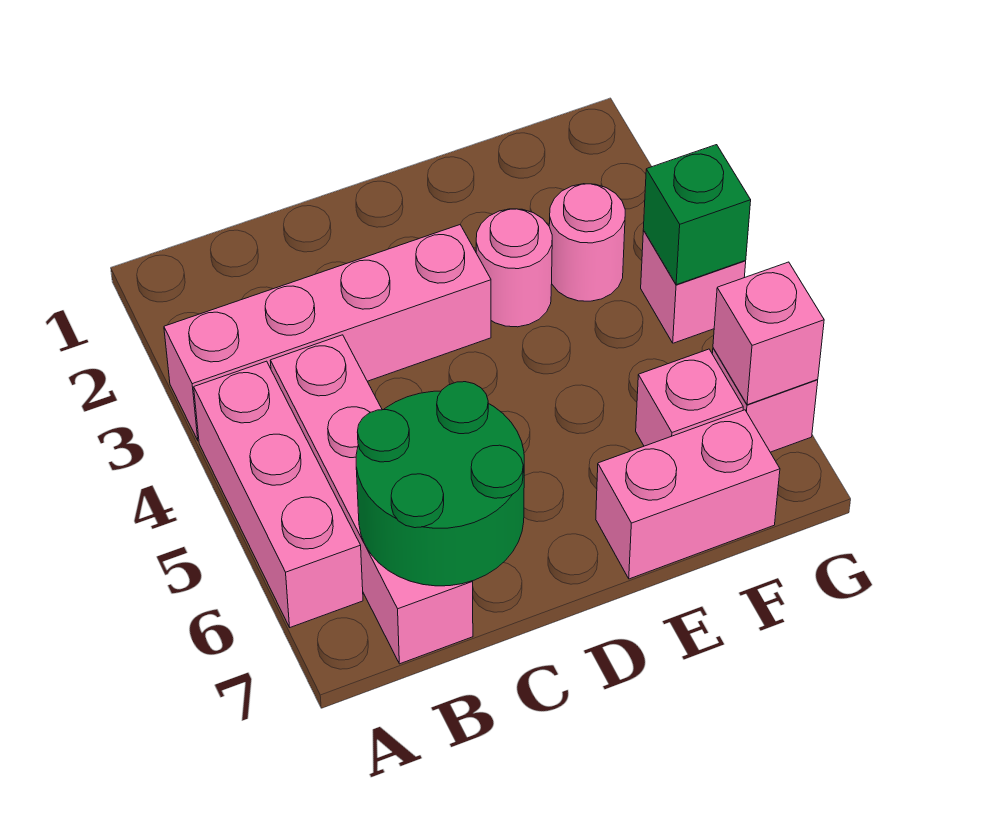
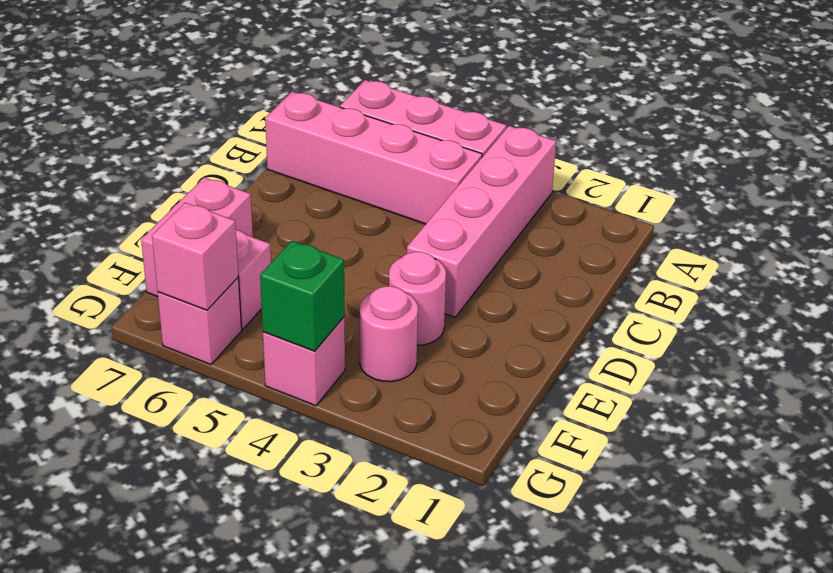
green 2x2 round brick [356,382,524,586] -> none

